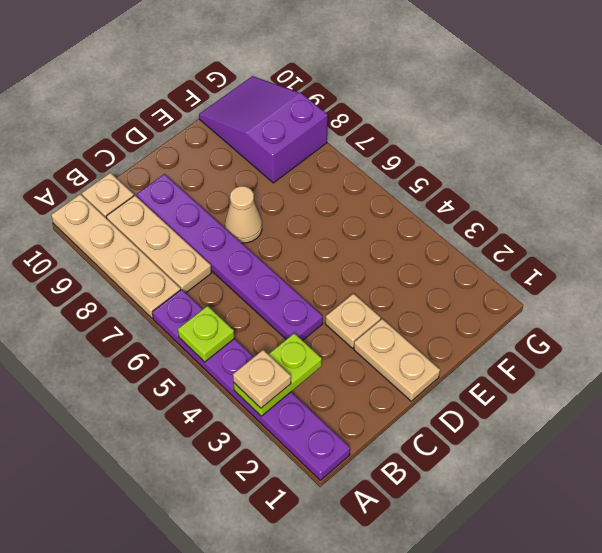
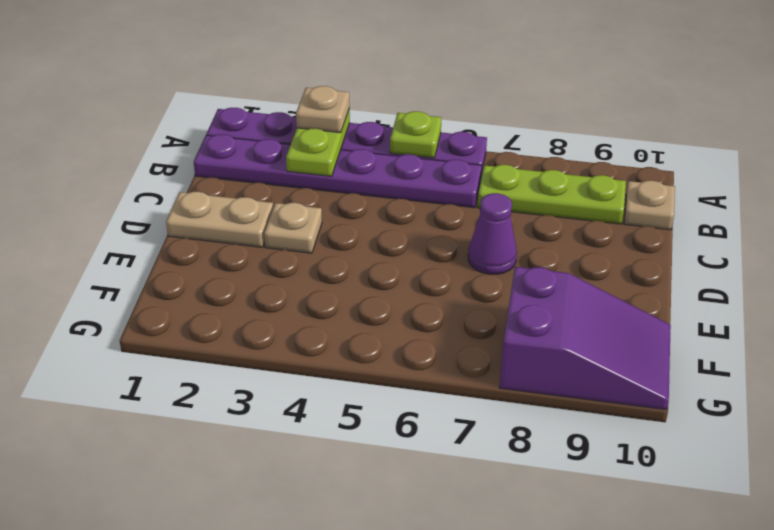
tan 1x4 plate [51,194,181,319] -> none
tan 1x3 plate [106,196,211,293] -> lime 1x3 plate [477,165,626,224]
purple 1x6 plate [136,174,323,341] -> purple 1x6 plate moved to [194,134,482,208]
tan 1x1 cone [225,186,262,243] -> purple 1x1 cone [468,193,517,274]

